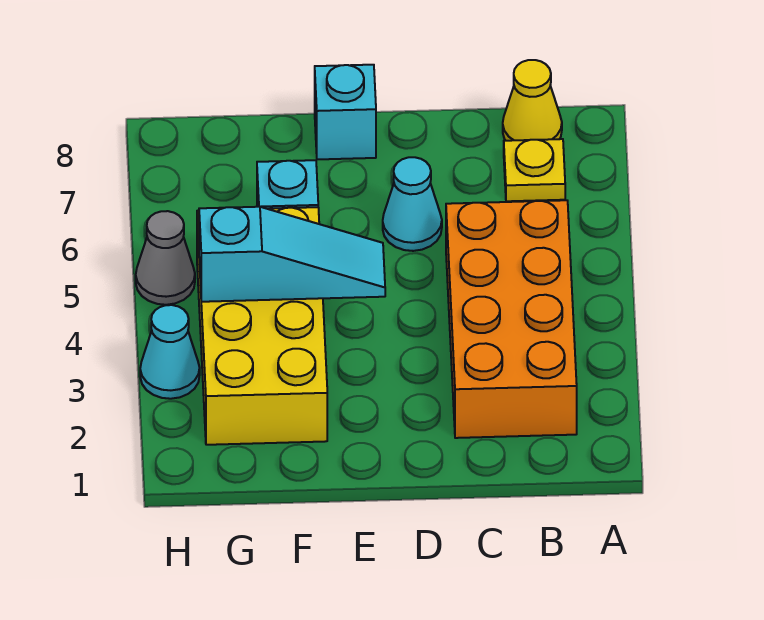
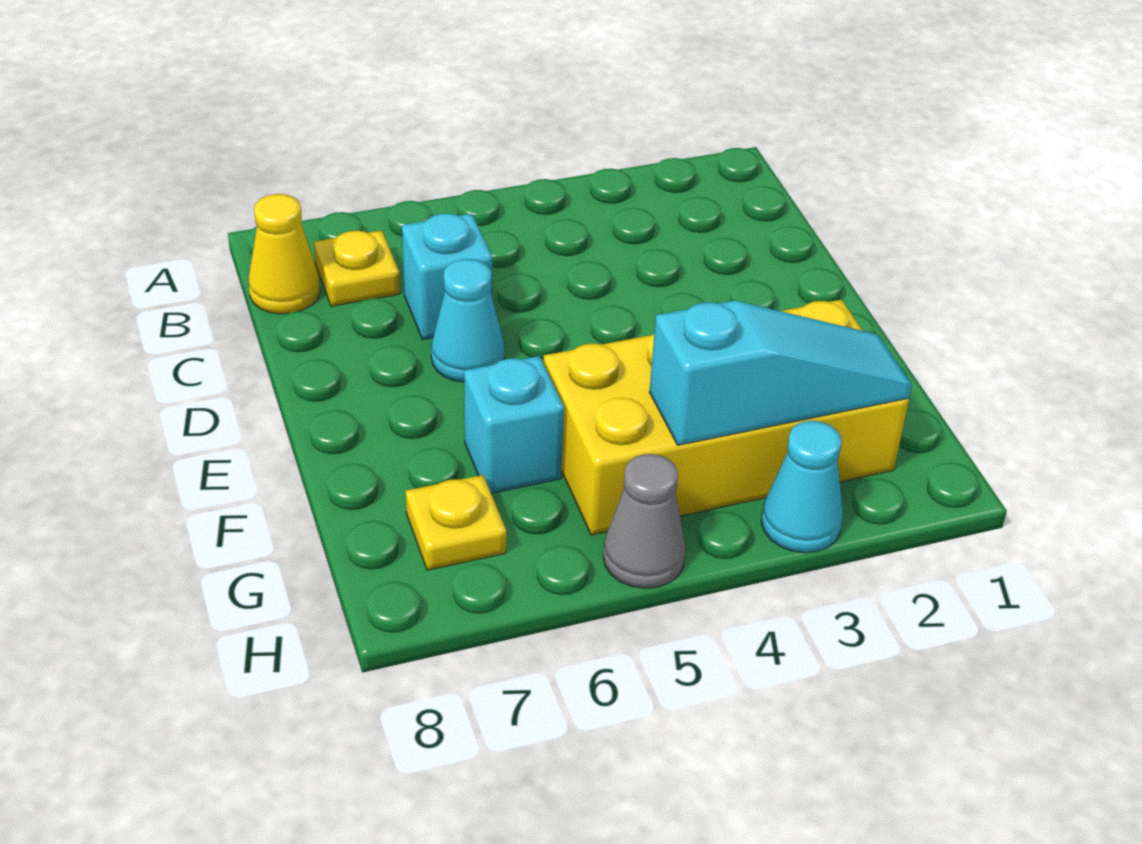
orange 2x4 brick [446,200,577,438] -> none
cyan 1x3 slope [199,207,385,302] -> cyan 1x3 slope turned to [649,301,912,445]
cyan 1x1 brick [315,65,376,159] -> cyan 1x1 brick moved to [402,213,492,340]
none -> yellow 1x1 plate [406,475,506,570]

